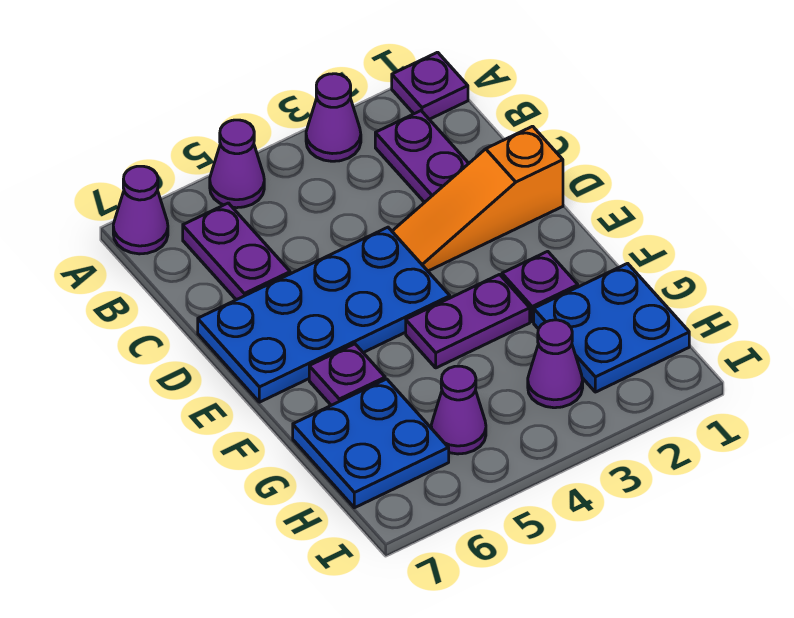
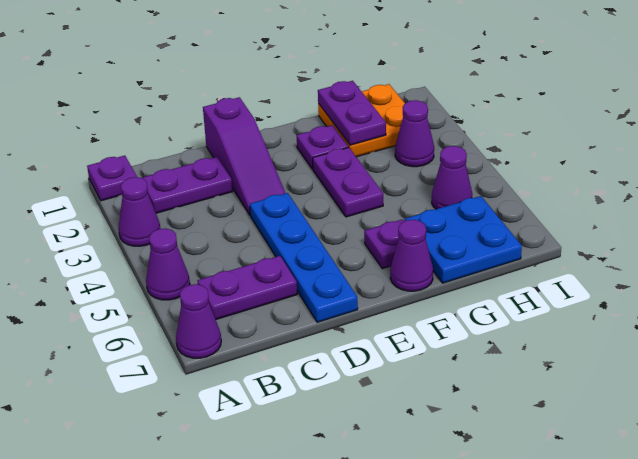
orange 1x3 slope [392,126,563,271] -> purple 1x3 slope [203,97,285,215]
blue 2x4 plate [198,227,450,402] -> blue 1x4 plate [250,193,358,322]
none -> purple 1x1 cone [390,220,433,291]
blue 2x2 plate [534,263,689,392] -> orange 2x2 plate [318,84,405,157]
none -> purple 1x2 plate [318,81,386,145]

